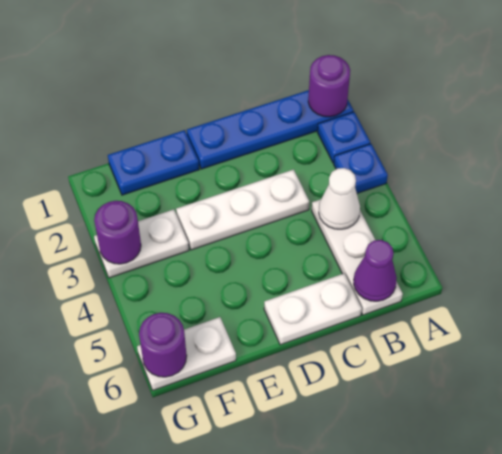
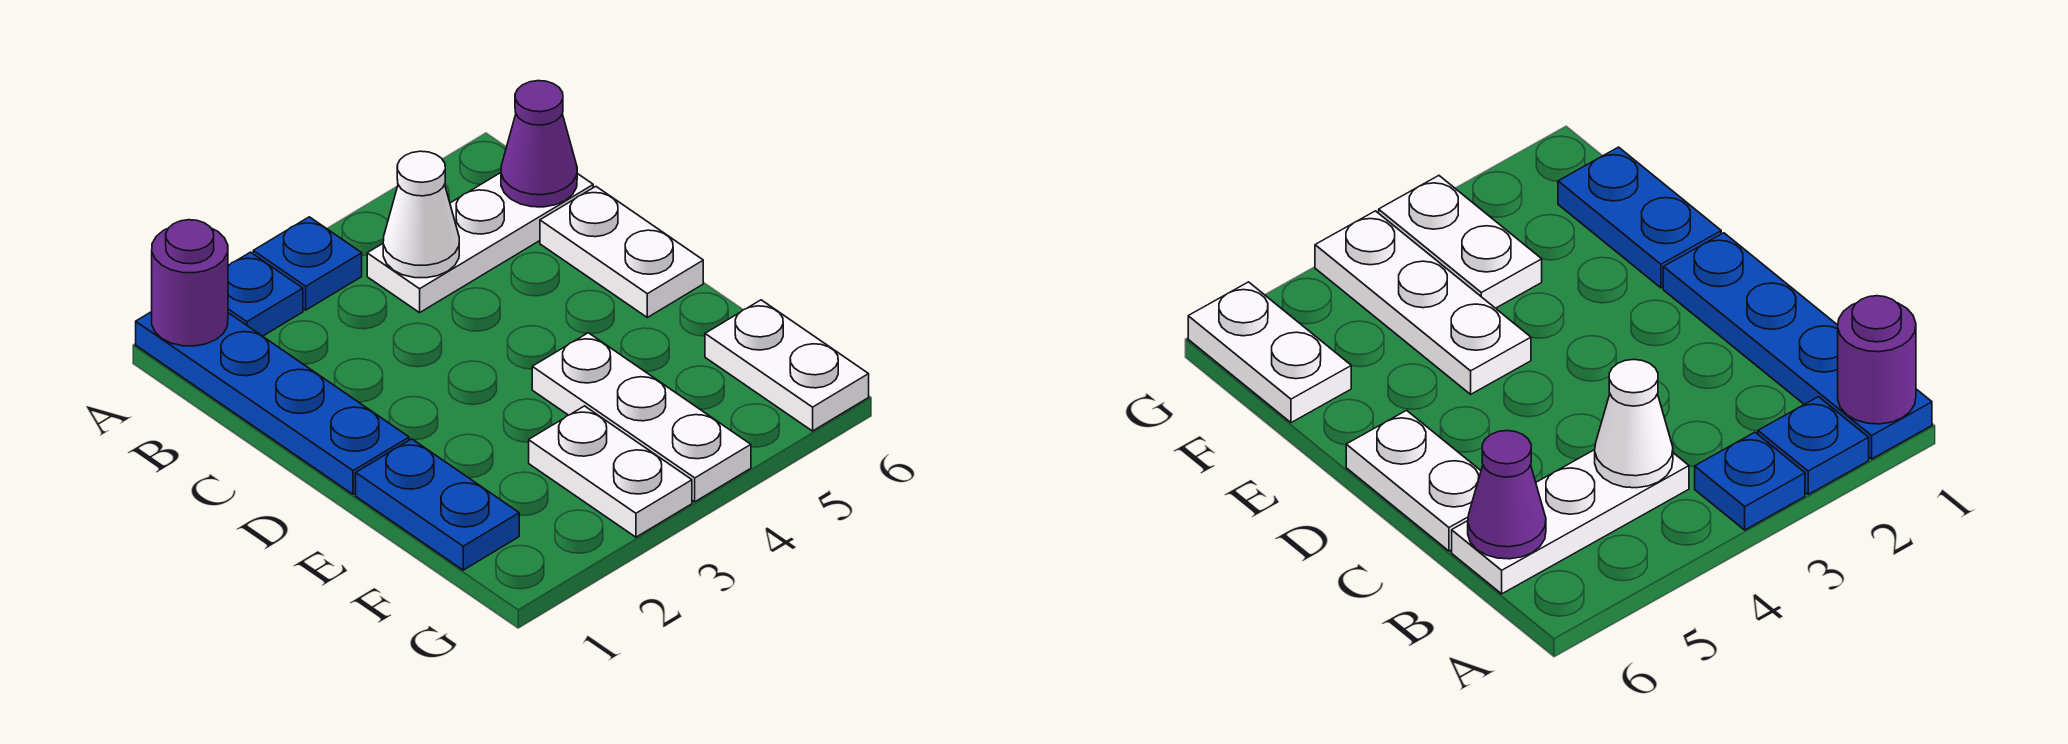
white 1x3 plate [176,169,309,250] -> white 1x3 plate moved to [532,333,751,502]
purple 1x1 round brick [94,201,141,264] -> none
purple 1x1 round brick [139,313,187,377] -> none

